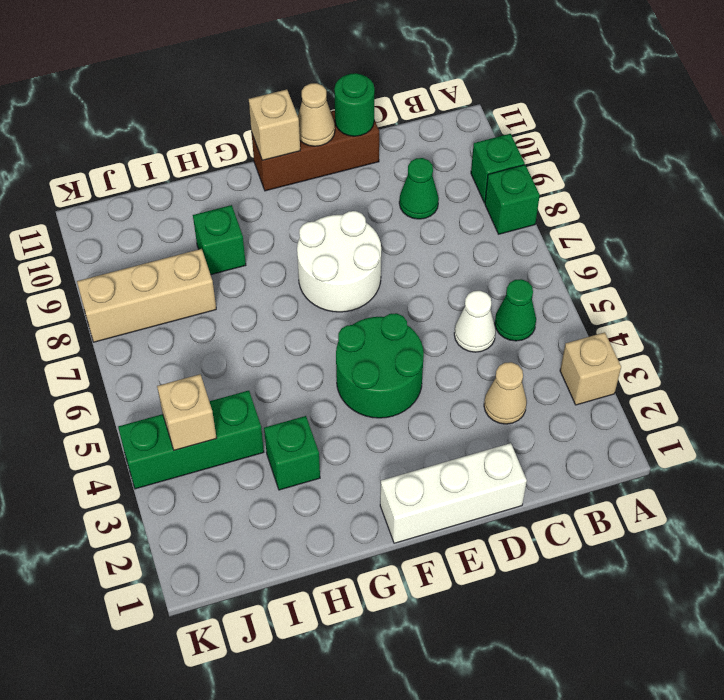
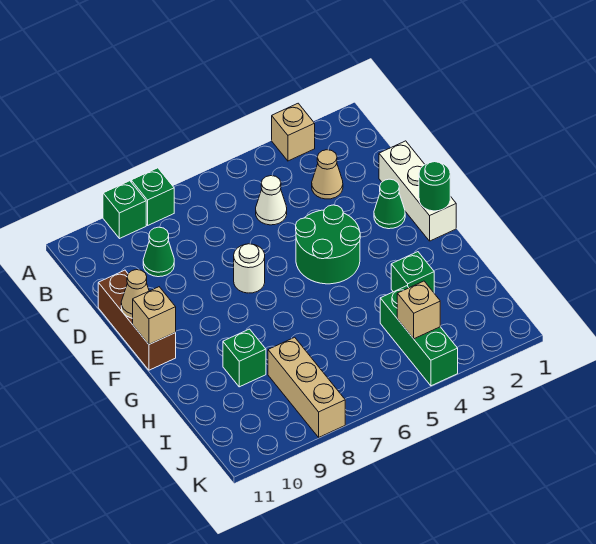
green 1x1 cone [495,279,536,341] -> green 1x1 cone moved to [374,179,405,229]
green 1x1 round brick [334,73,375,136] -> green 1x1 round brick moved to [419,162,450,211]
white 2x2 round brick [297,211,381,312] -> white 1x1 round brick [234,244,265,293]

